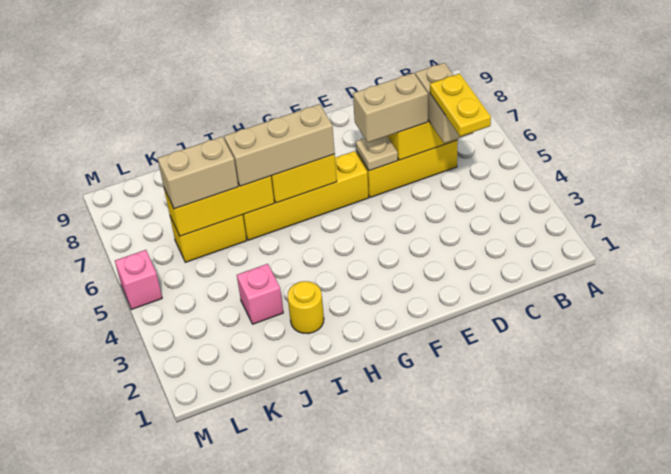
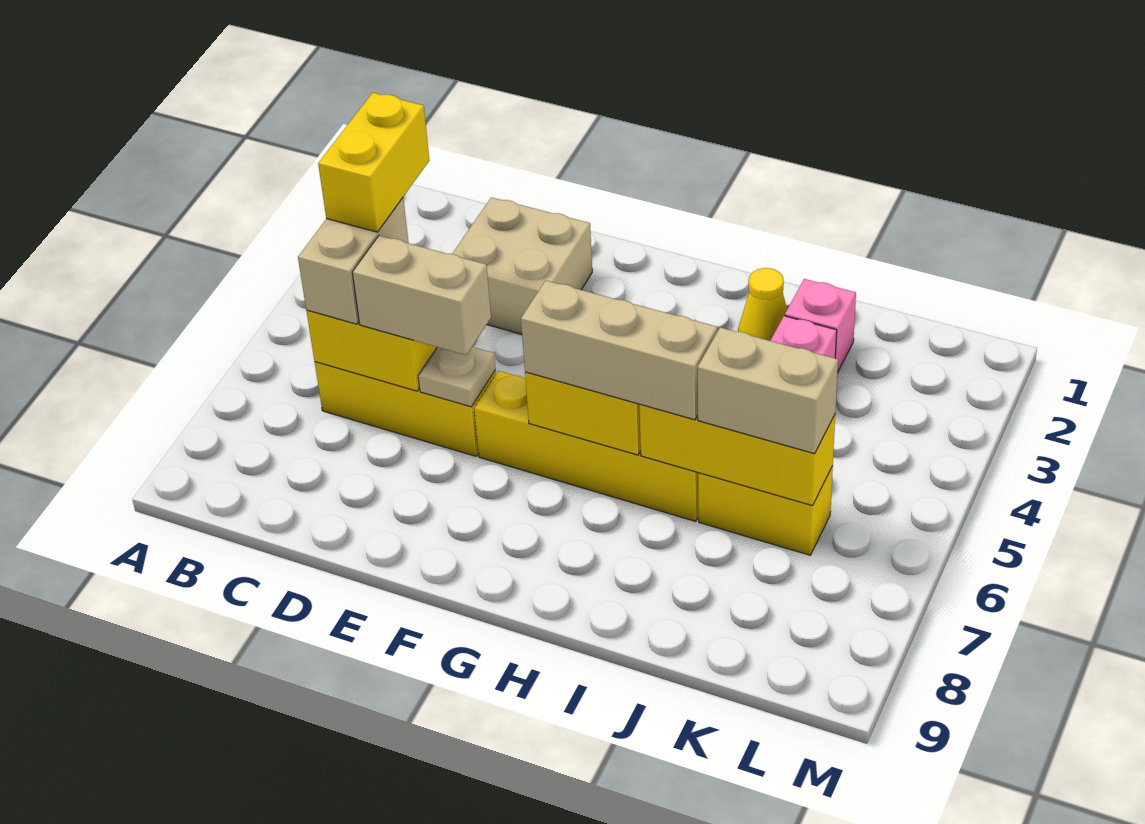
yellow 1x2 plate [430,74,491,136] -> yellow 1x2 brick [318,93,430,232]
none -> tan 2x2 brick [452,197,592,334]
yellow 1x1 round brick [288,281,324,334] -> yellow 1x1 cone [738,268,787,341]
pink 1x1 brick [115,250,162,309] -> pink 1x1 brick moved to [785,279,856,373]

